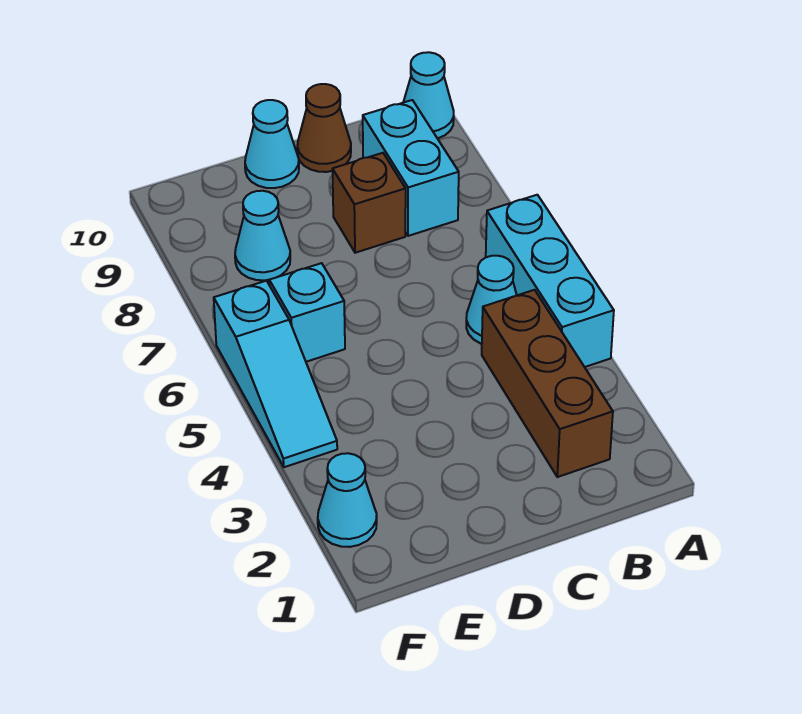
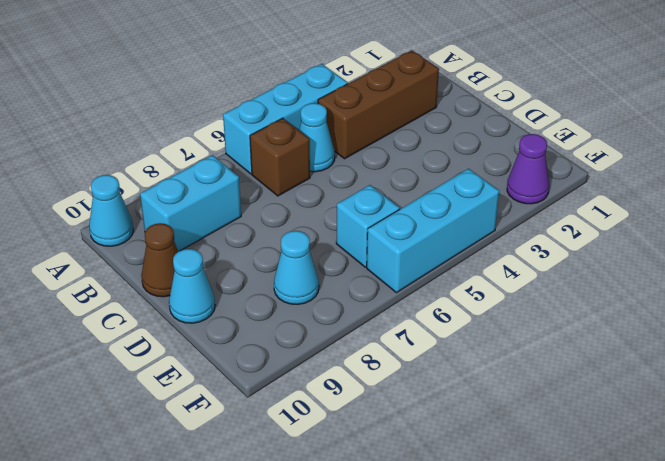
brown 1x1 brick [332,153,406,253] -> brown 1x1 brick moved to [250,118,310,196]
cyan 1x1 cone [318,453,377,547] -> purple 1x1 cone [507,134,549,204]
cyan 1x3 slope [214,281,337,467] -> cyan 1x3 brick [367,169,499,293]

